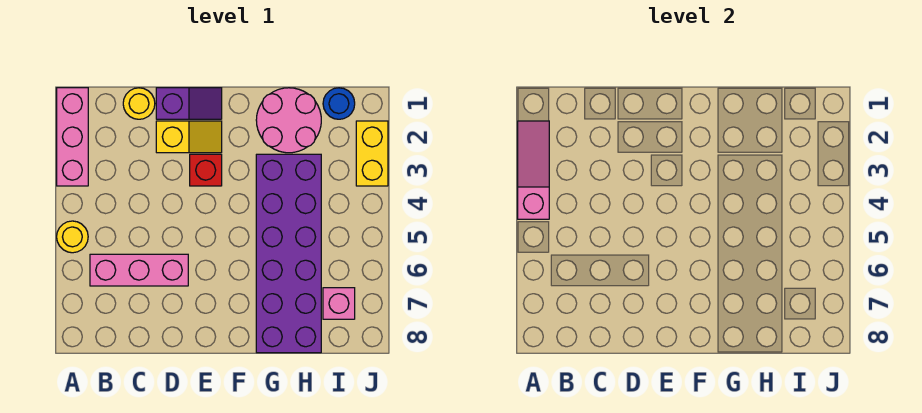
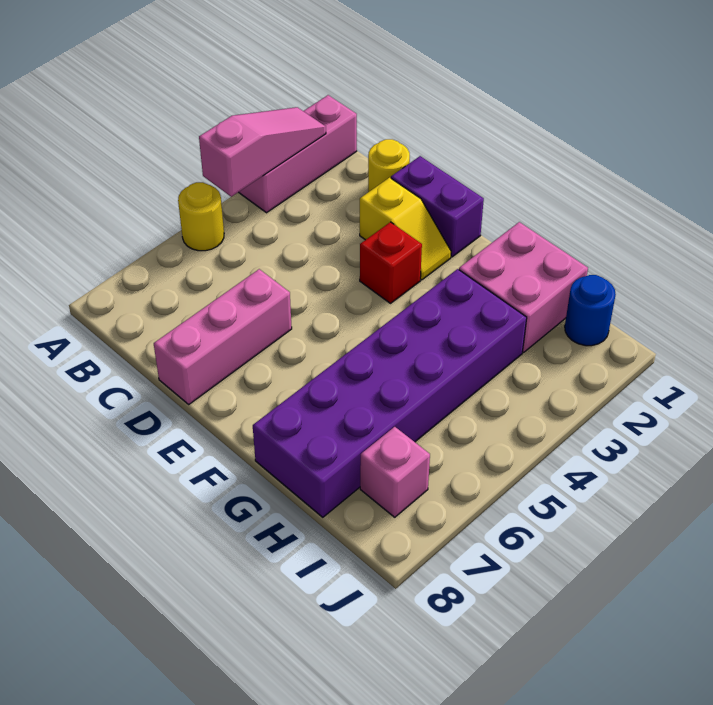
pink 1x3 brick [90,254,188,286] -> pink 1x3 brick turned to [154,269,292,404]
purple 1x2 slope [156,88,222,119] -> purple 1x2 brick [391,156,484,257]
pink 2x2 round brick [256,88,321,153] -> pink 2x2 brick [459,222,588,352]
yellow 1x2 brick [356,121,388,186] -> none

